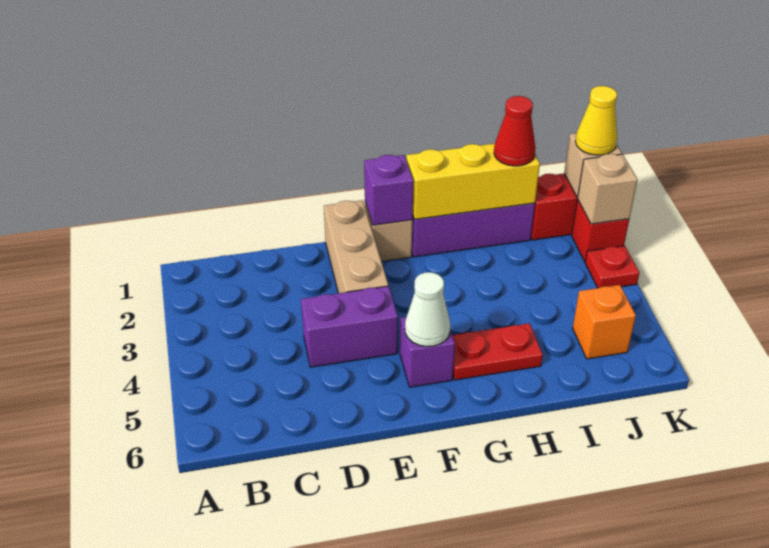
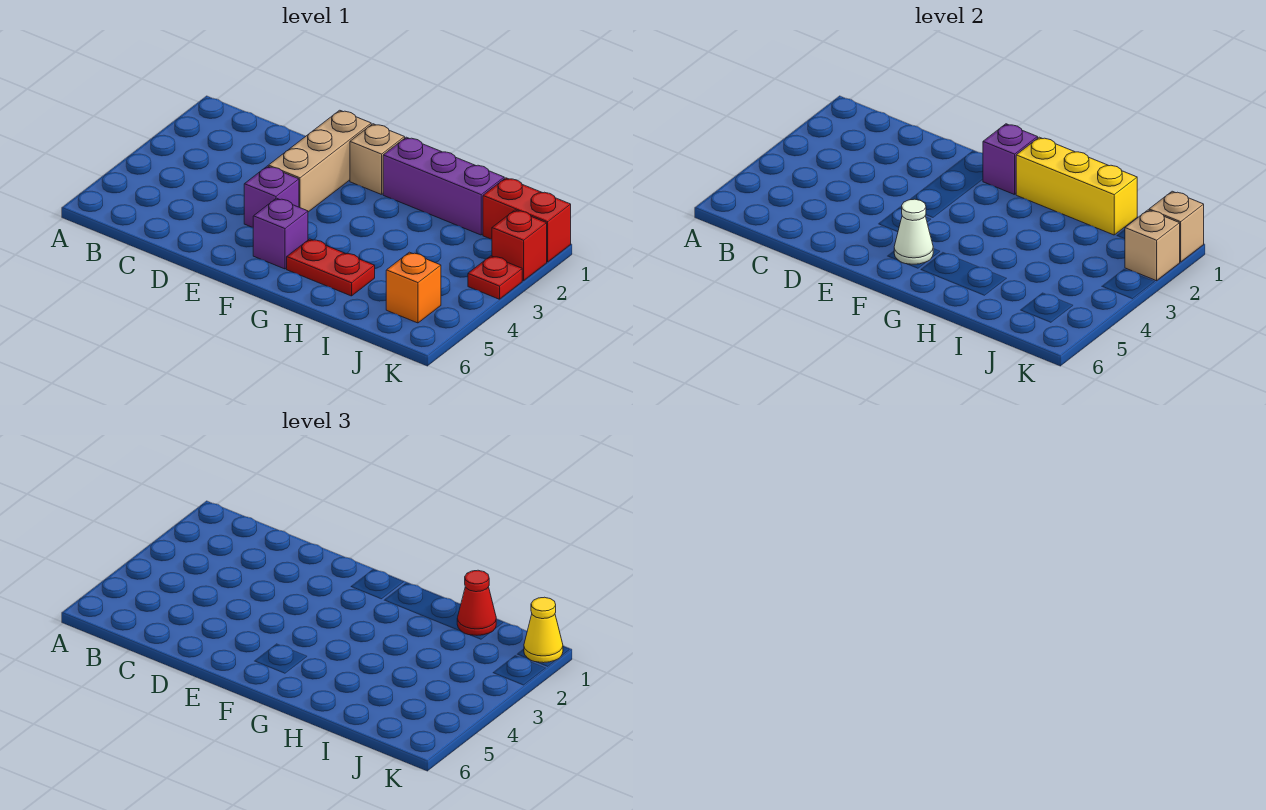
purple 1x2 brick [301,286,398,367] -> purple 1x1 brick [244,166,299,227]

